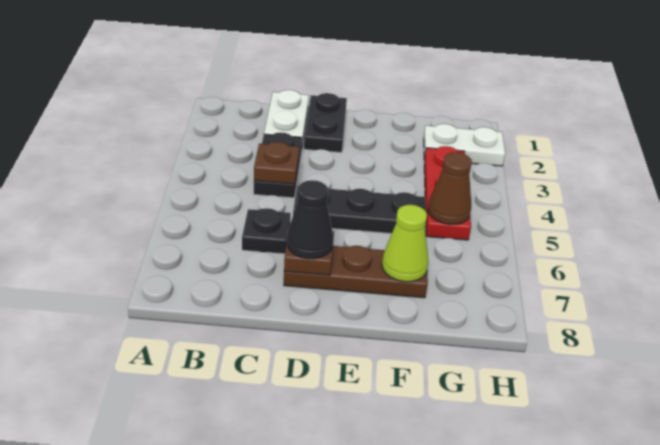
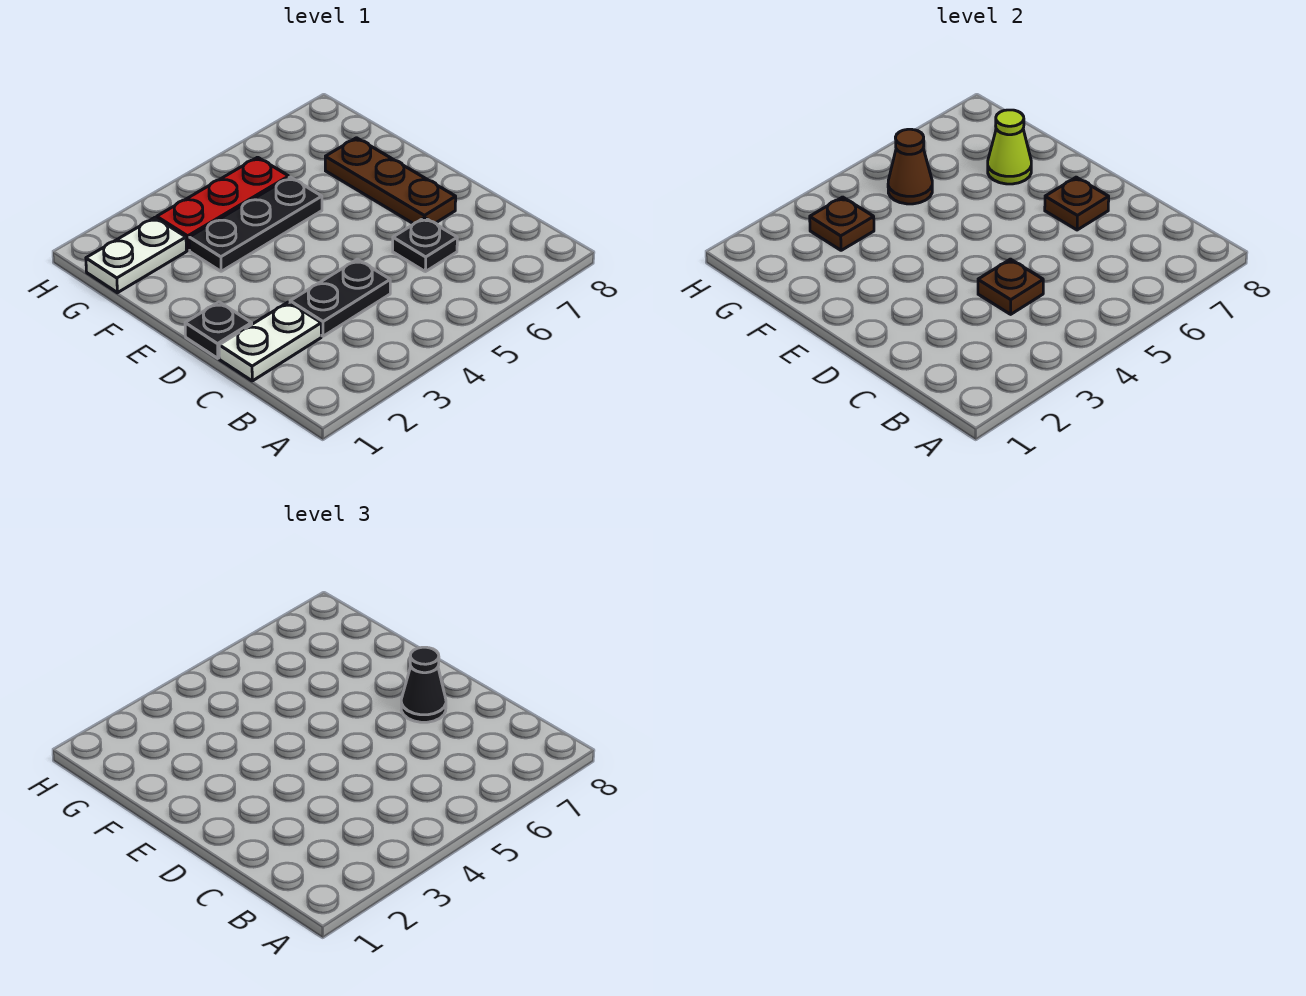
black 1x2 plate [304,93,347,153] -> black 1x1 plate [185,302,252,358]
black 1x3 plate [293,186,426,234] -> black 1x3 plate turned to [189,177,322,271]
white 1x2 plate [424,124,505,166] -> white 1x2 plate turned to [86,218,186,293]
none -> brown 1x1 plate [810,197,874,250]

